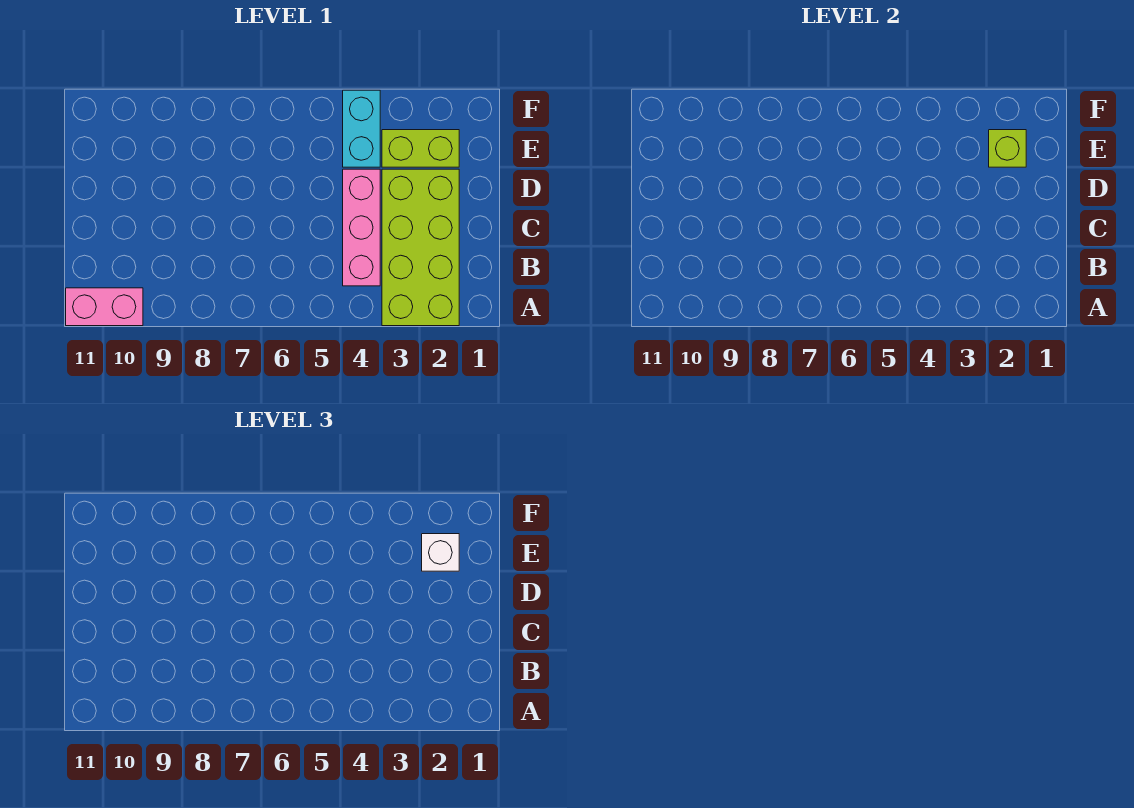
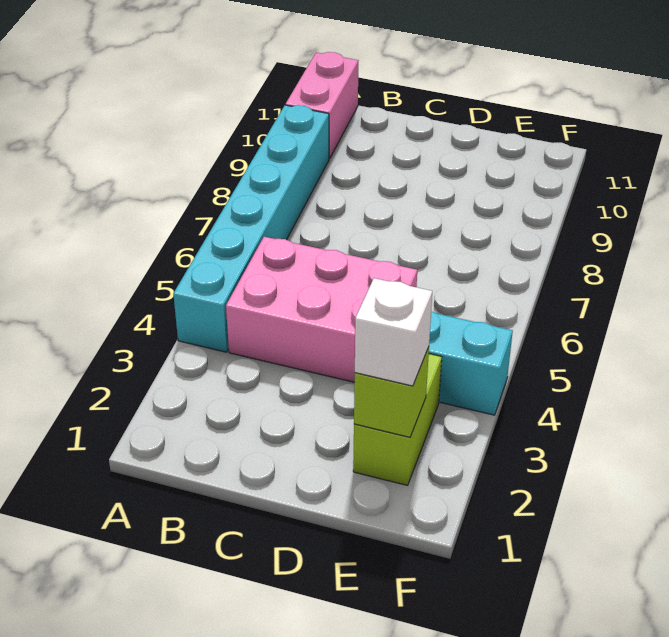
lime 2x4 brick [382,169,459,326] -> none
none -> cyan 1x6 brick [173,105,329,352]
pink 1x3 brick [343,169,380,286] -> pink 2x3 brick [226,237,417,382]

